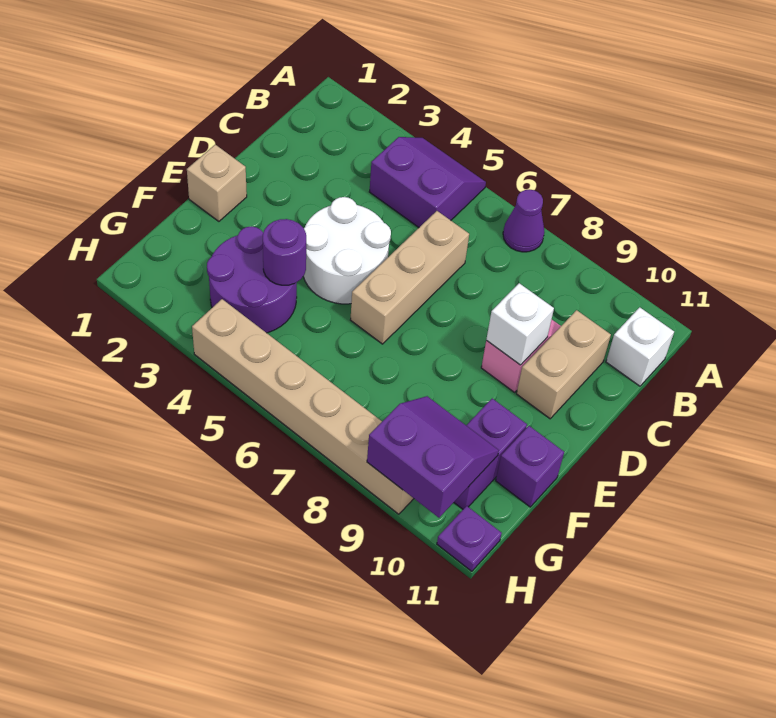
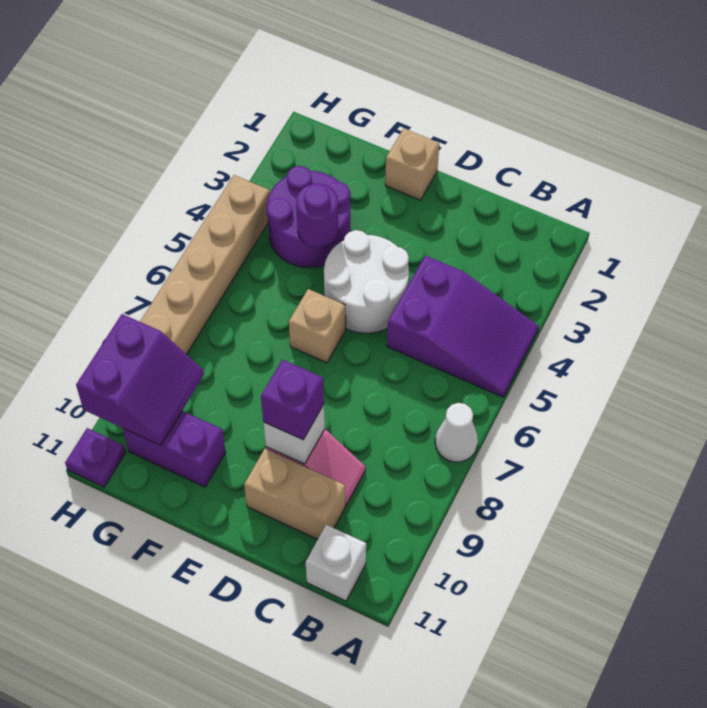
purple 2x2 slope [369,137,486,227] -> purple 2x3 slope [387,255,539,397]
purple 1x1 cone [503,190,544,252] -> white 1x1 cone [435,403,478,462]
tan 1x3 brick [351,211,469,344] -> tan 1x1 brick [289,289,346,363]
purple 1x1 brick [496,426,564,507] -> purple 1x1 brick moved to [261,360,324,440]

